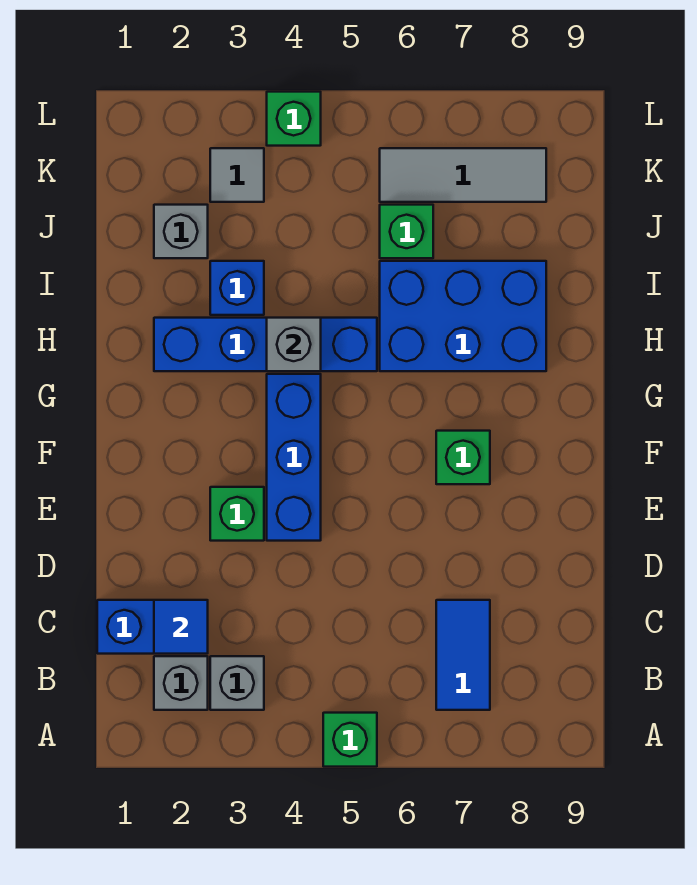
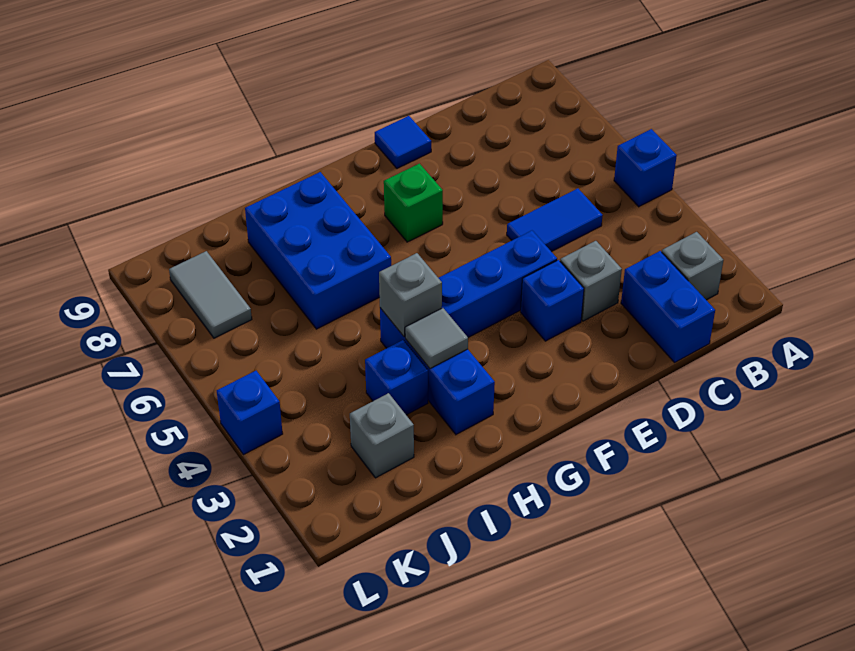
green 1x1 brick [323,713,377,767] -> blue 1x1 brick [614,129,677,207]
grey 1x1 brick [210,656,264,710] -> grey 1x1 brick moved to [560,241,622,321]
blue 1x2 tile [436,600,490,710] -> blue 1x2 tile moved to [507,188,603,252]
blue 1x1 tile [154,600,208,654] -> blue 1x1 tile moved to [375,116,431,168]
green 1x1 brick [210,487,264,541] -> blue 1x1 brick [521,260,584,341]
blue 1x4 brick [154,318,377,371] -> blue 1x3 brick [380,308,495,434]
green 1x1 brick [380,205,433,258] -> none
grey 1x1 tile [210,148,264,202] -> grey 1x1 tile moved to [405,308,468,369]
grey 1x3 tile [380,148,546,202] -> grey 1x2 tile [169,251,252,338]
green 1x1 brick [267,92,321,146] -> blue 1x1 brick [217,371,283,455]

